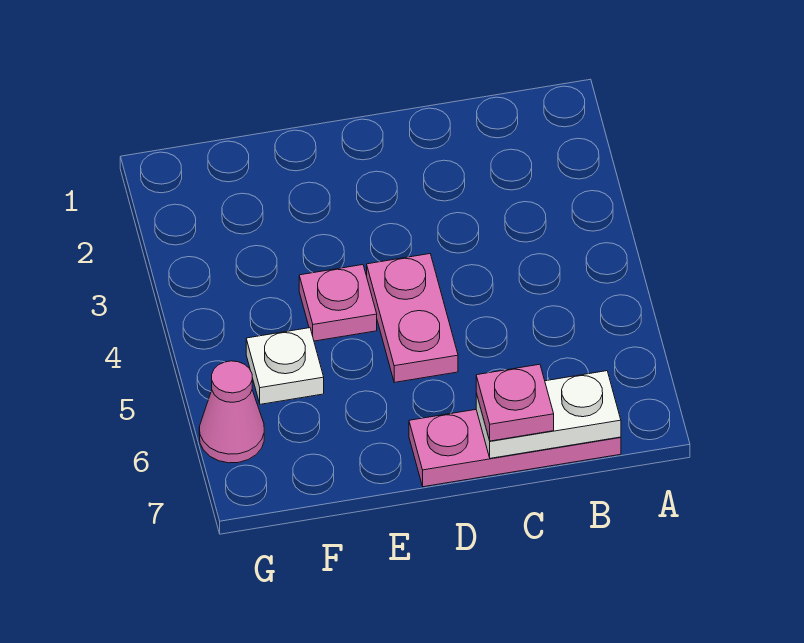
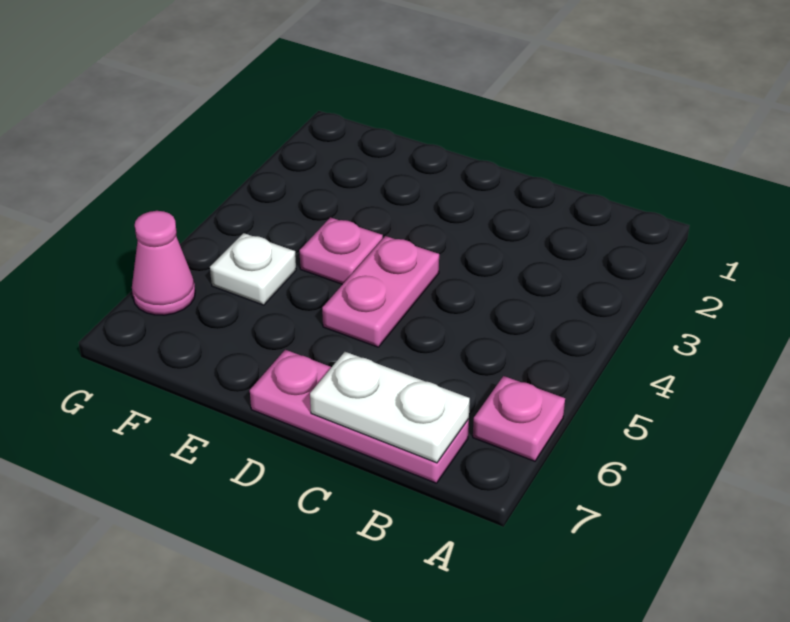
pink 1x1 plate [476,364,554,441] -> pink 1x1 plate moved to [473,376,565,461]

